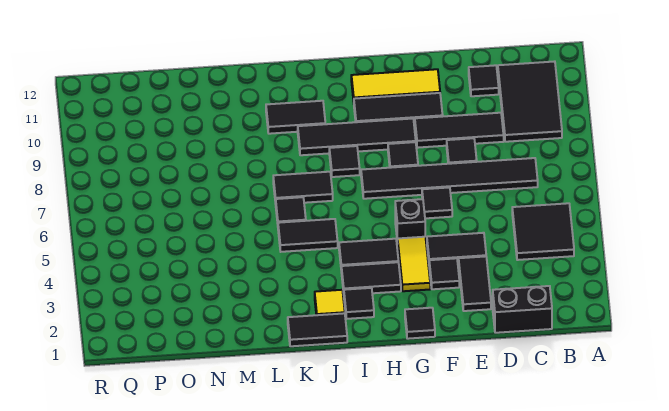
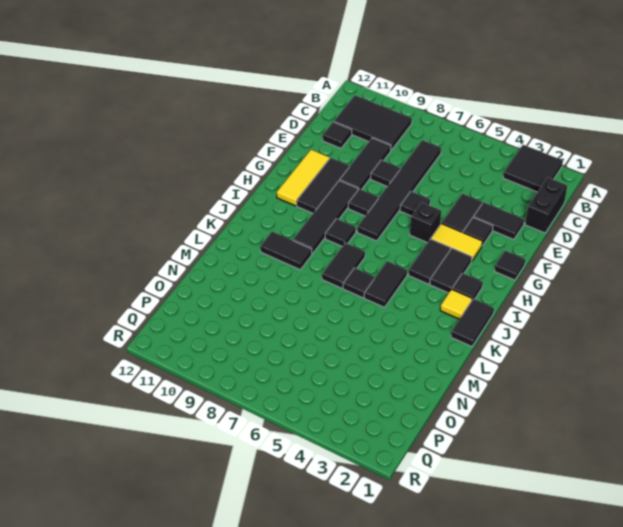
black 2x2 tile [512,203,574,260] -> black 2x2 tile moved to [503,145,563,192]
black 1x2 tile [266,101,325,134] -> black 1x2 tile turned to [260,232,312,270]

